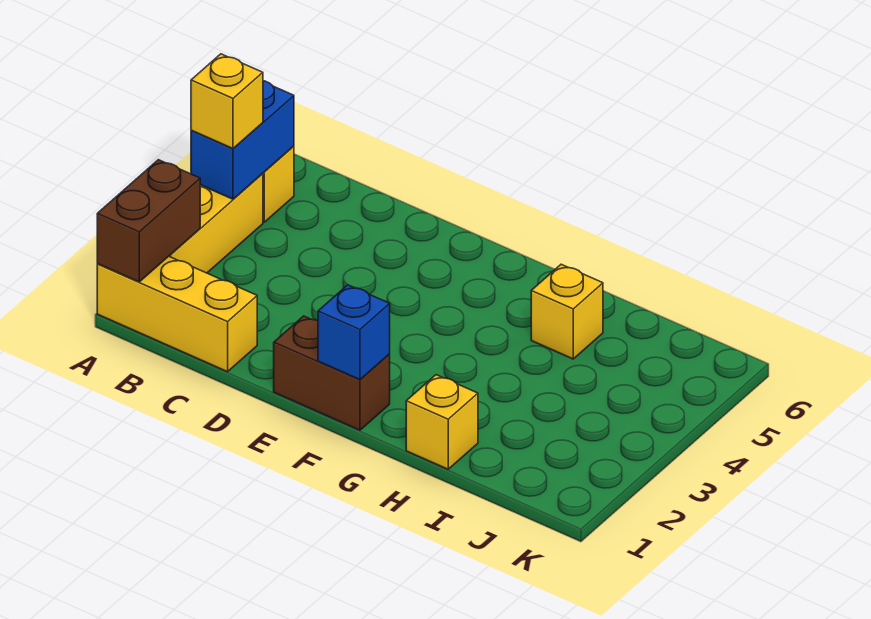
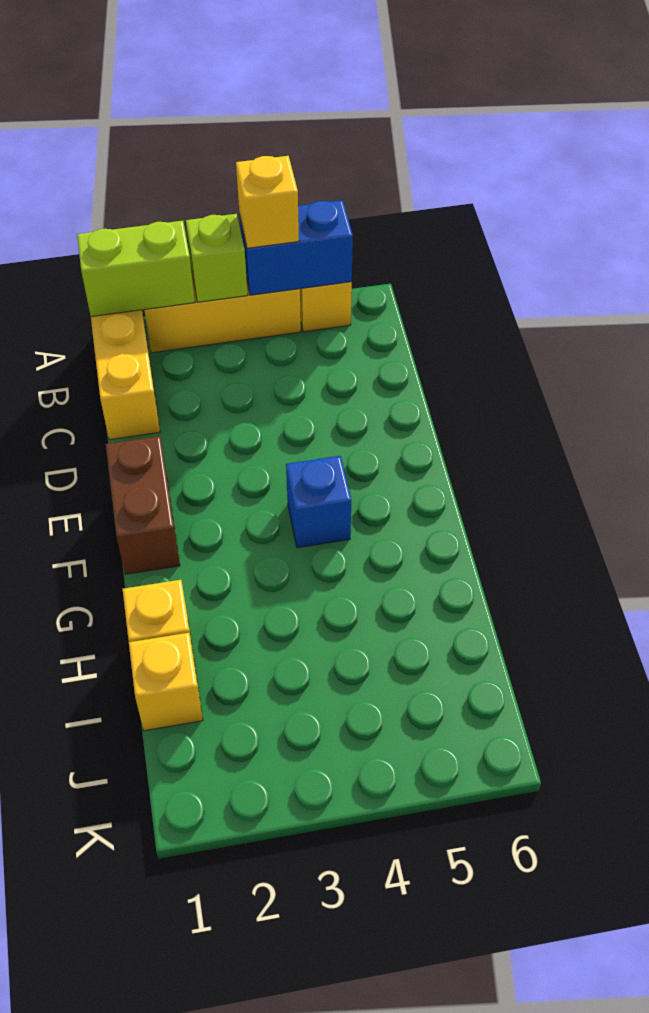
brown 1x2 brick [97,160,200,282] -> lime 1x2 brick [77,221,195,317]
none -> lime 1x1 brick [186,214,248,302]
blue 1x1 brick [318,285,390,380] -> blue 1x1 brick moved to [286,456,351,548]
yellow 1x1 brick [531,264,603,359] -> yellow 1x1 brick moved to [129,633,203,731]

